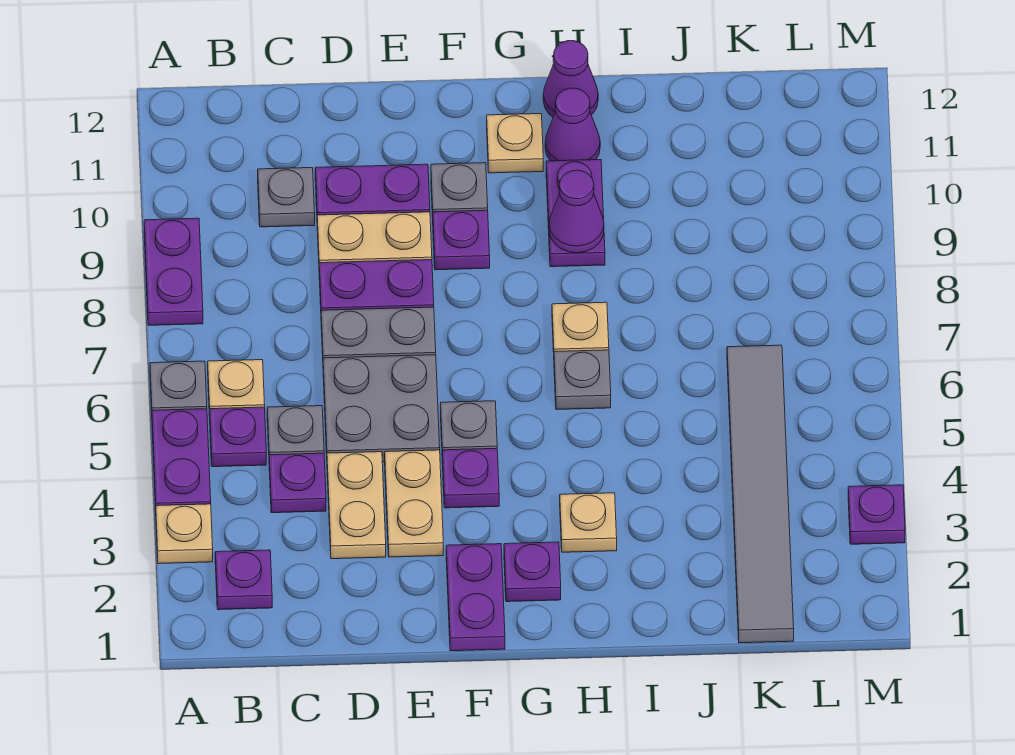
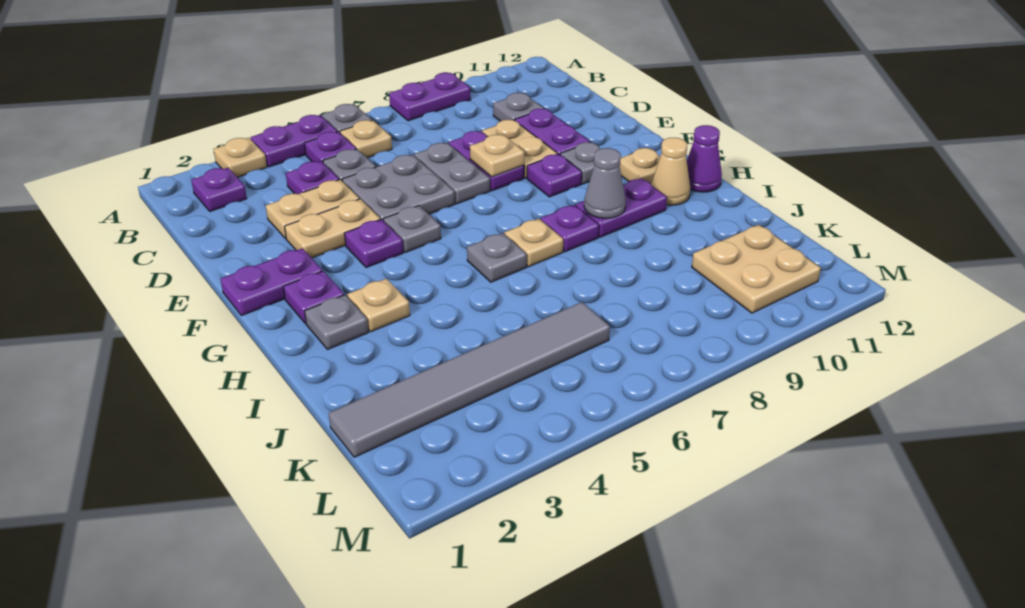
none -> tan 1x1 plate [470,134,524,177]
none -> grey 1x1 plate [305,295,368,350]
purple 1x1 cone [549,170,604,253] -> grey 1x1 cone [584,148,626,218]
purple 1x1 cone [545,88,600,161] -> tan 1x1 cone [651,138,690,205]
none -> tan 2x2 plate [692,225,821,313]
purple 1x1 plate [848,485,905,544] -> purple 1x1 plate moved to [541,205,599,252]

